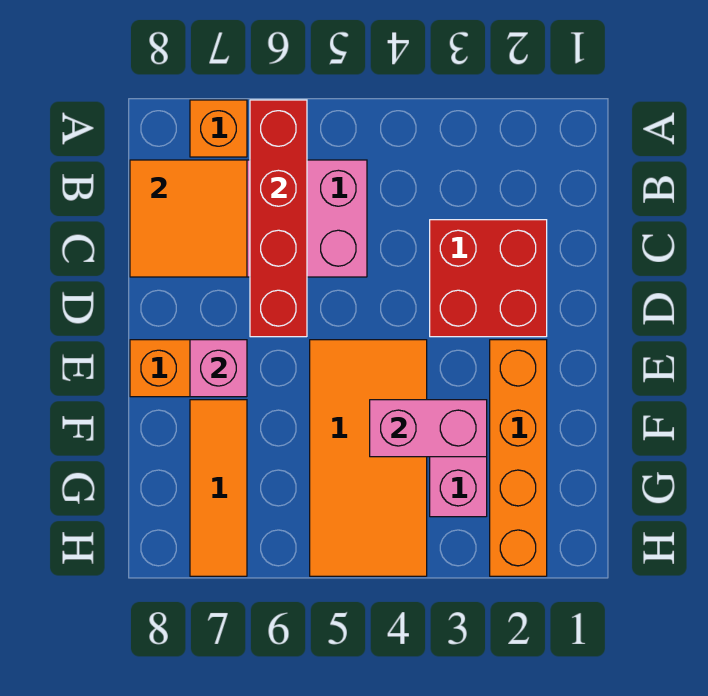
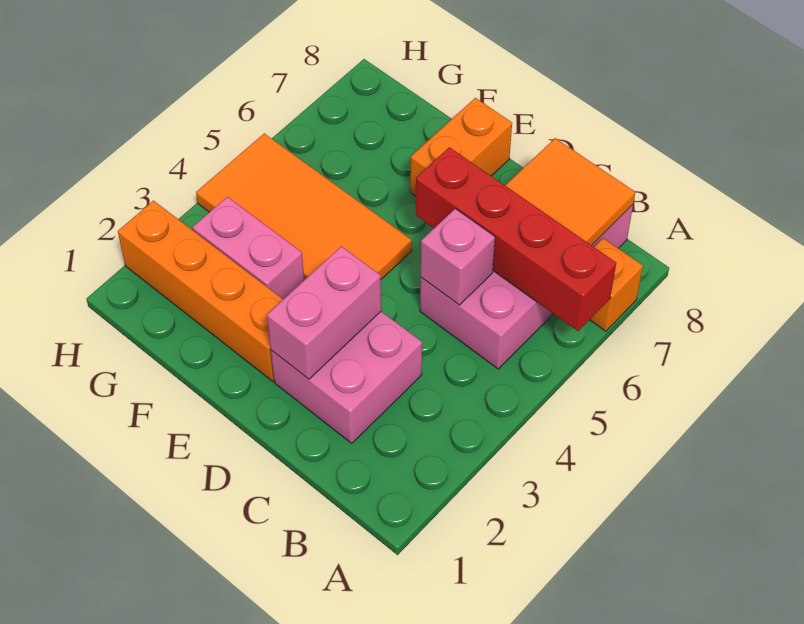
red 2x2 brick [430,220,547,337] -> pink 2x2 brick [271,311,422,443]
pink 1x1 brick [190,340,247,397] -> pink 1x1 brick moved to [421,209,495,305]
pink 1x2 brick [370,400,487,457] -> pink 1x2 brick moved to [267,246,381,379]
orange 1x3 tile [190,400,247,576] -> none

